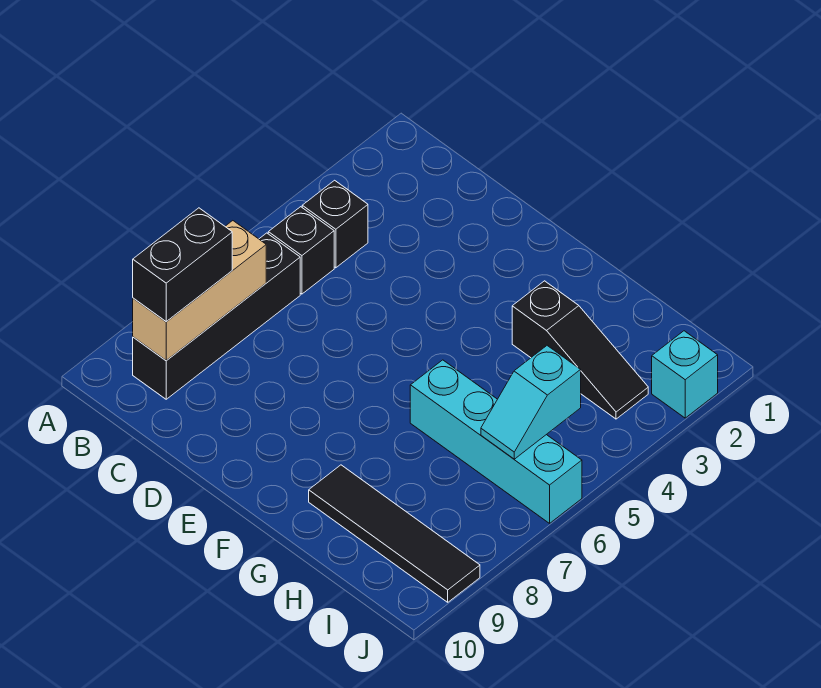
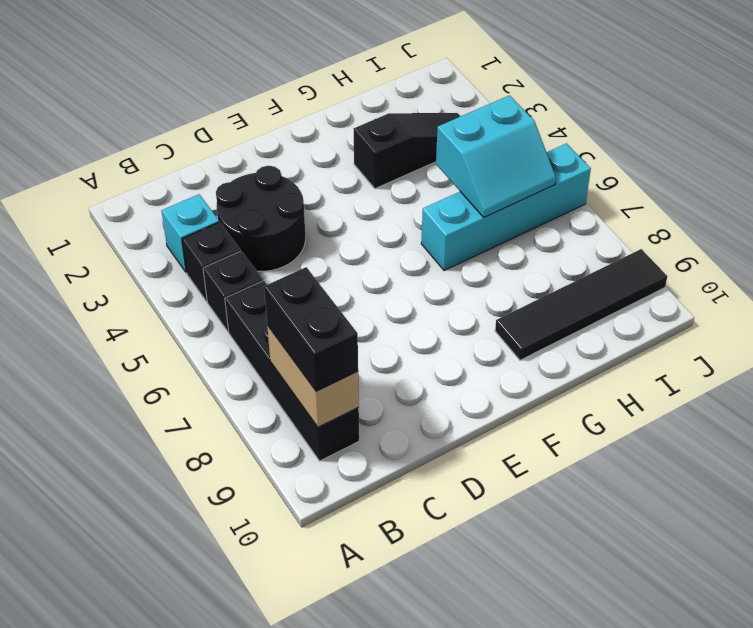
tan 1x3 brick [133,221,266,361] -> tan 1x2 brick [267,326,359,427]
none -> black 2x2 round brick [216,166,305,271]
cyan 1x2 slope [481,346,581,459] -> cyan 2x2 slope [436,95,556,217]
cyan 1x1 brick [652,331,718,418] -> cyan 1x1 brick moved to [162,194,219,272]

